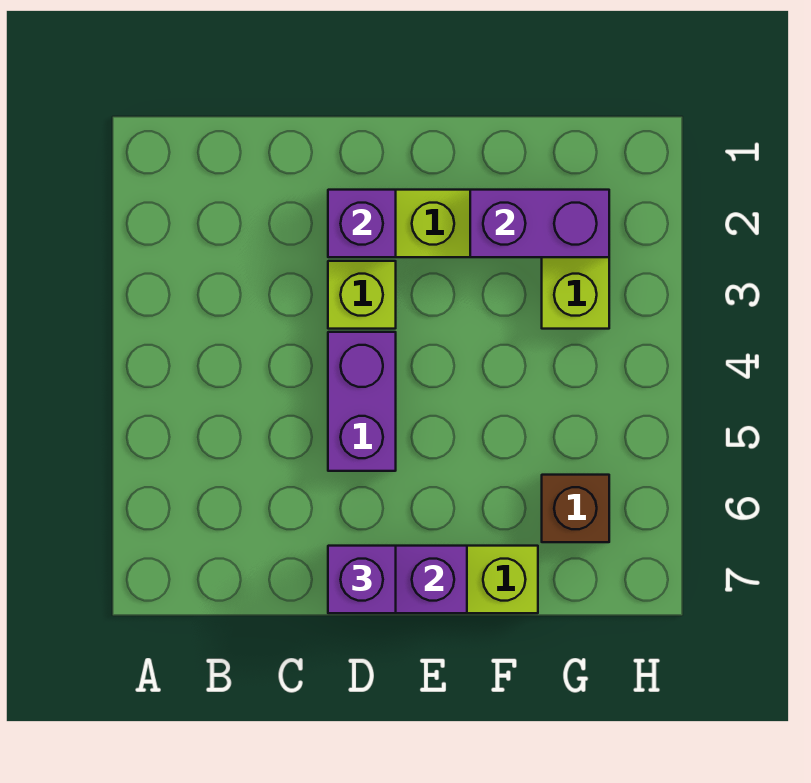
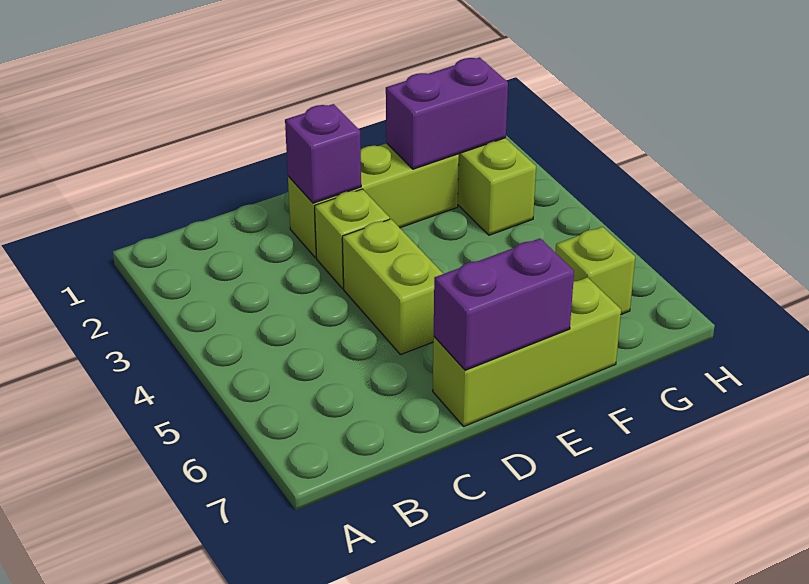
purple 1x2 brick [328,332,396,471] -> lime 1x2 brick [342,219,443,355]
purple 1x1 brick [328,546,396,613] -> none
brown 1x1 brick [542,475,609,542] -> lime 1x1 brick [555,227,635,314]

